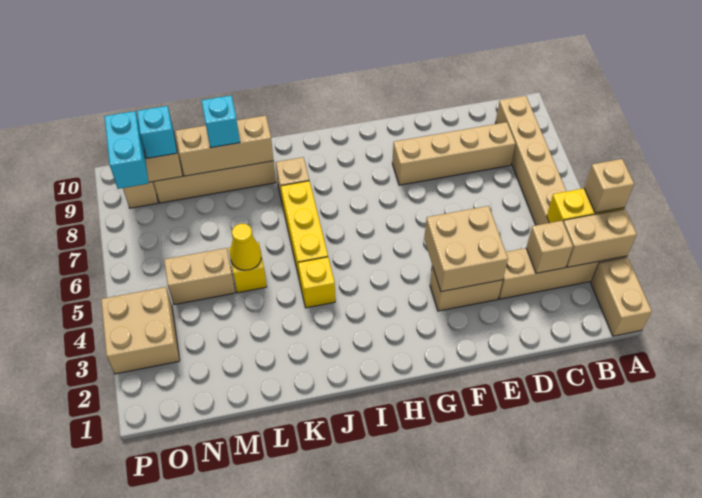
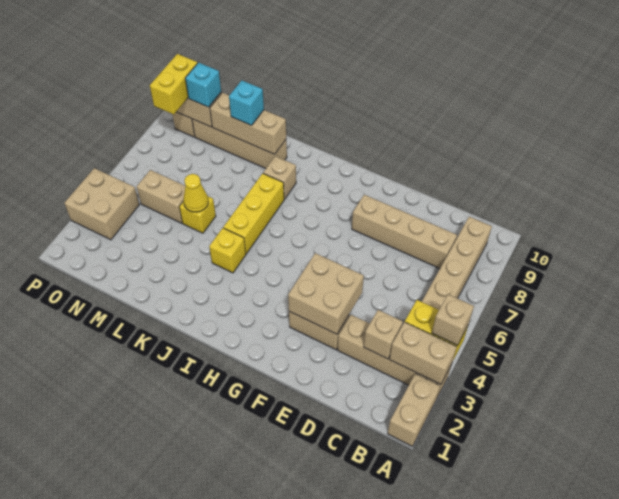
cyan 1x2 brick [104,111,149,189] -> yellow 1x2 brick [150,54,197,115]

